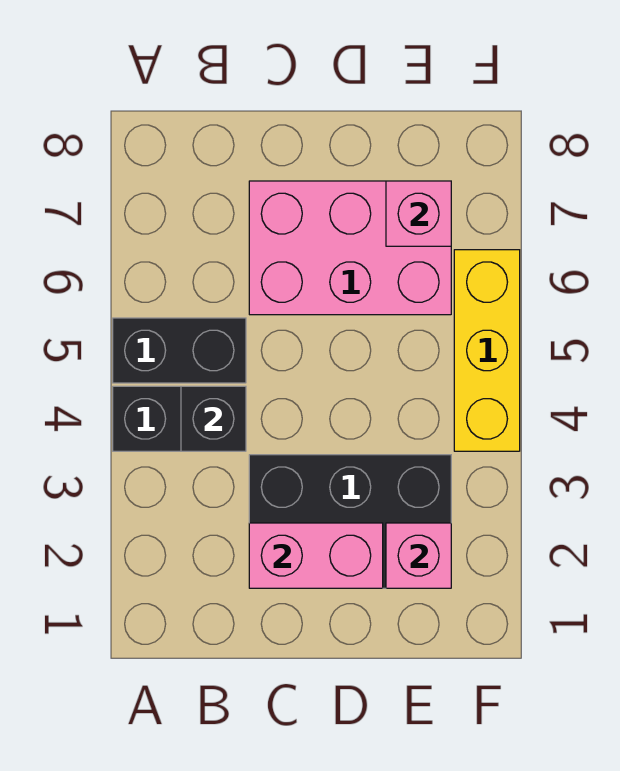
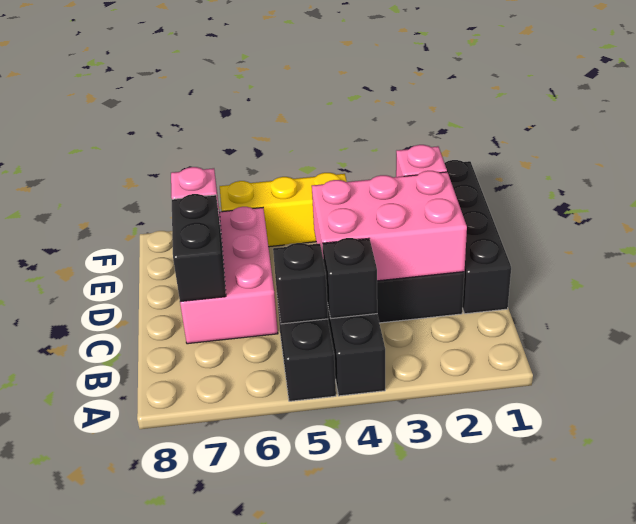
none -> black 1x1 brick [273,243,328,324]
none -> black 1x4 brick [445,160,511,314]
pink 1x2 brick [249,523,383,588] -> pink 2x3 brick [312,171,467,281]
none -> black 1x2 brick [172,194,226,302]

